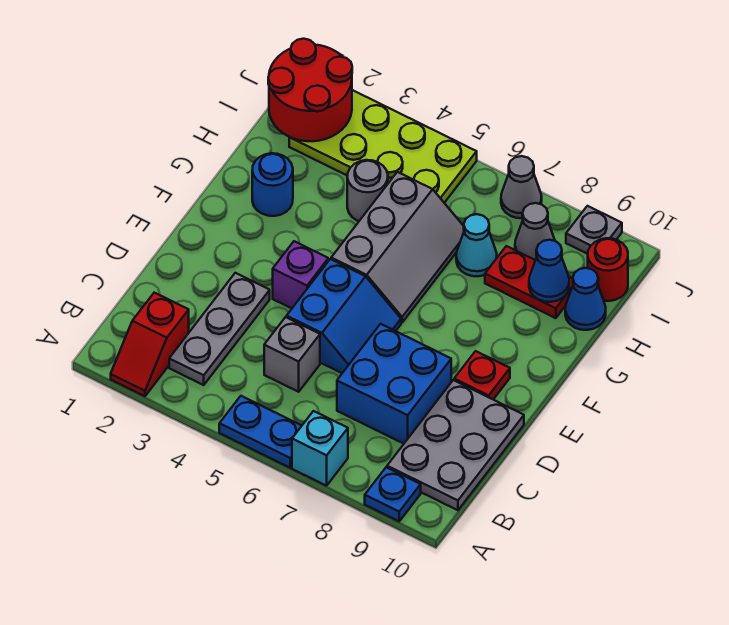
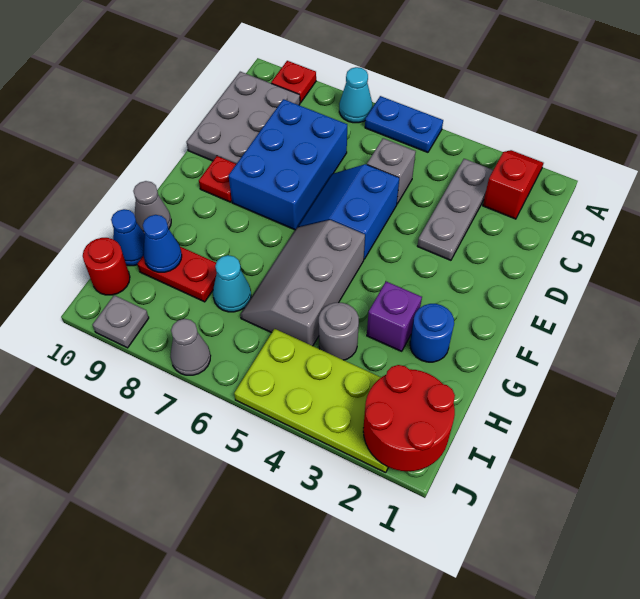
cyan 1x1 brick [292,411,348,486] -> cyan 1x1 cone [339,67,373,123]
blue 1x1 plate [365,467,421,521] -> red 1x1 plate [271,61,316,103]
blue 2x2 brick [337,324,451,444] -> blue 2x3 brick [229,99,347,230]
purple 1x1 brick [273,241,328,308] -> purple 1x1 brick moved to [367,282,422,351]
grey 1x1 cone [515,203,555,260] -> grey 1x1 cone moved to [133,181,171,234]

